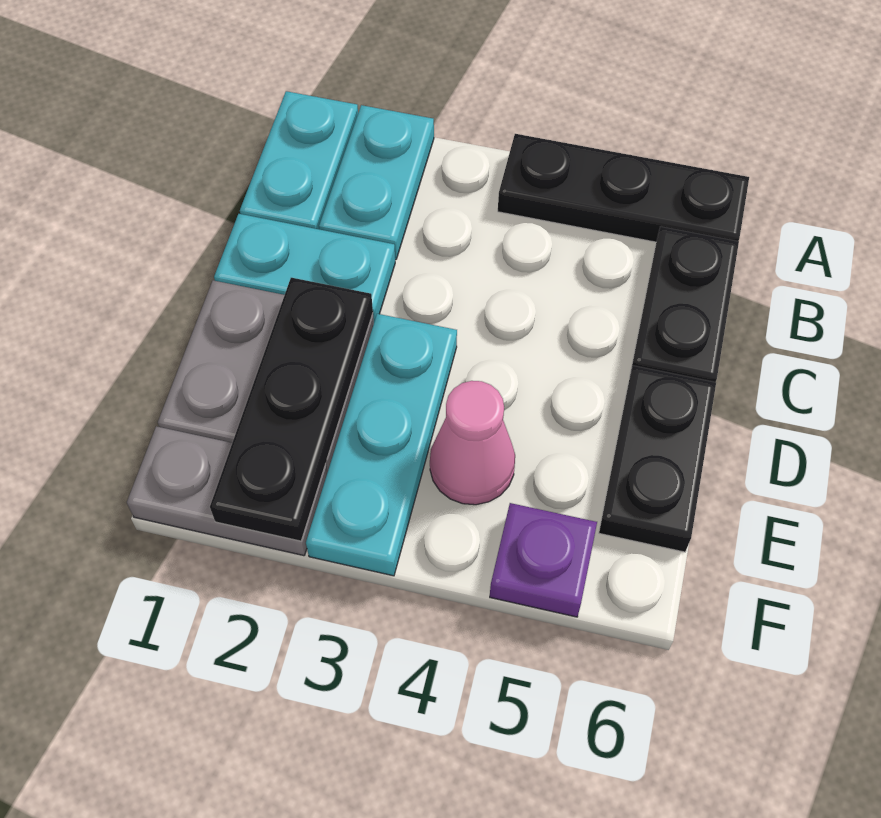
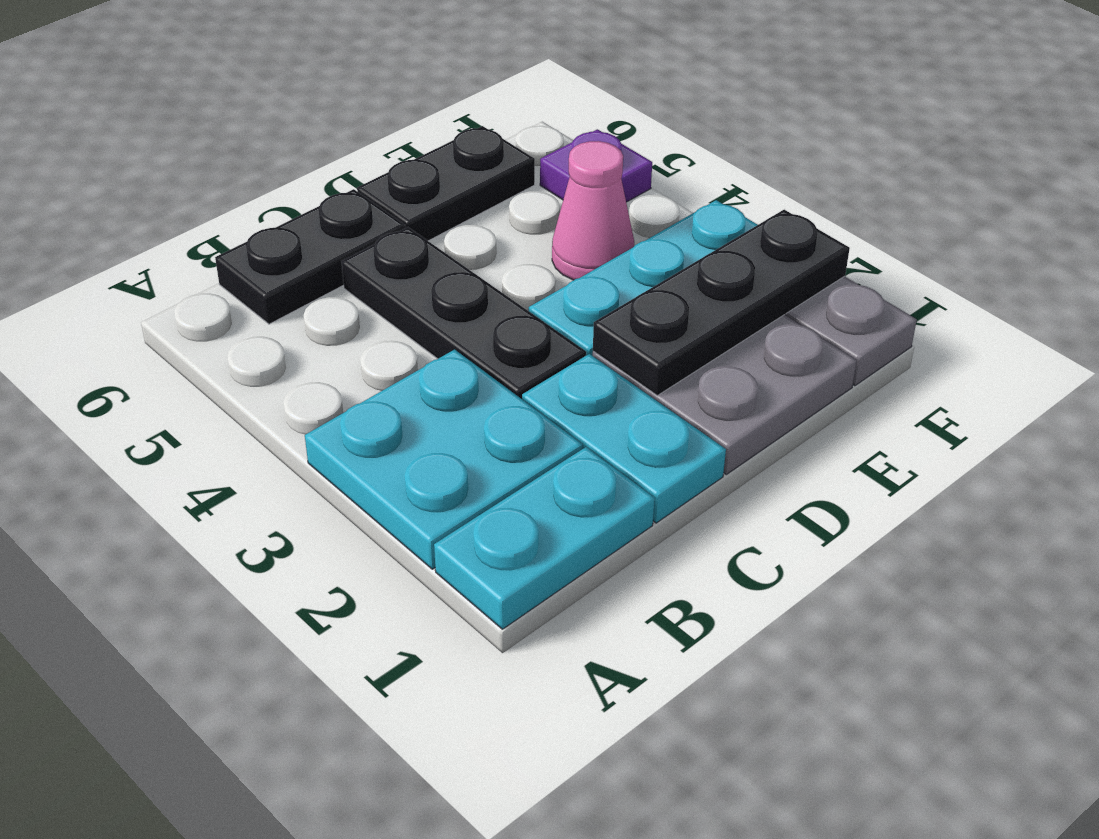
cyan 1x2 plate [319,105,434,260] -> cyan 2x2 plate [305,349,583,569]
black 1x3 plate [498,134,749,242] -> black 1x3 plate moved to [341,227,586,399]

